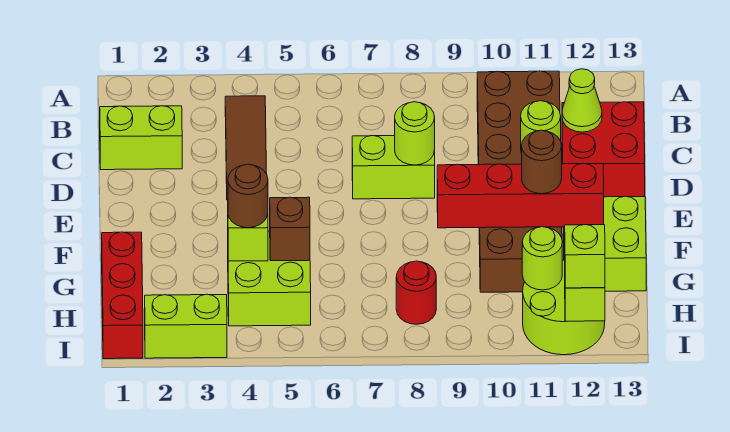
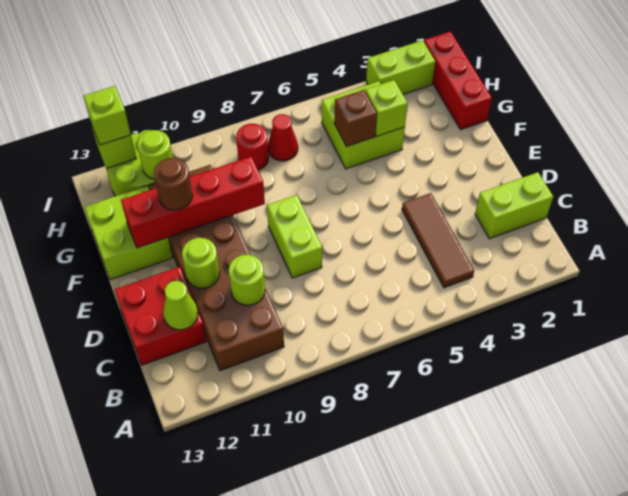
lime 1x2 brick [352,136,435,199] -> lime 1x2 brick turned to [267,195,322,278]
lime 1x1 round brick [395,102,435,165] -> lime 1x1 round brick moved to [229,255,265,305]
brown 1x1 round brick [228,164,268,228] -> none
none -> red 1x1 cone [268,114,298,161]

